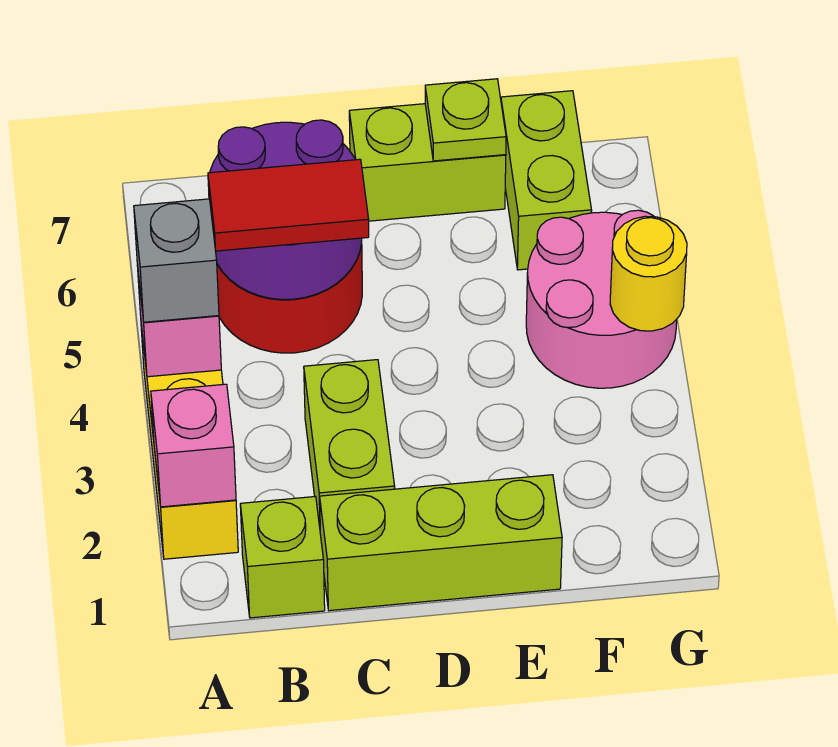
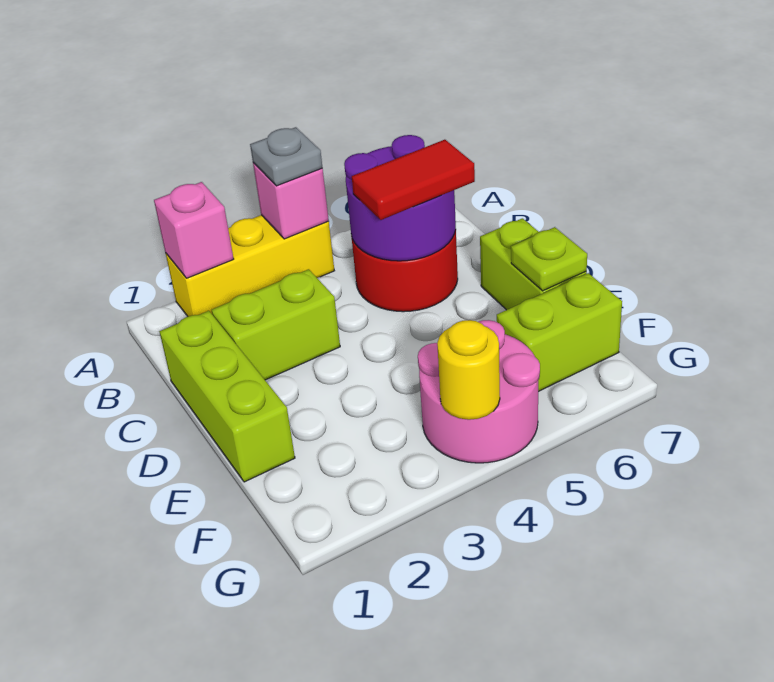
grey 1x1 brick [134,199,219,322] -> grey 1x1 plate [250,127,323,186]
lime 1x1 brick [240,497,325,618] -> none
red 1x2 tile [208,159,369,251] -> red 1x2 tile turned to [352,140,475,220]

